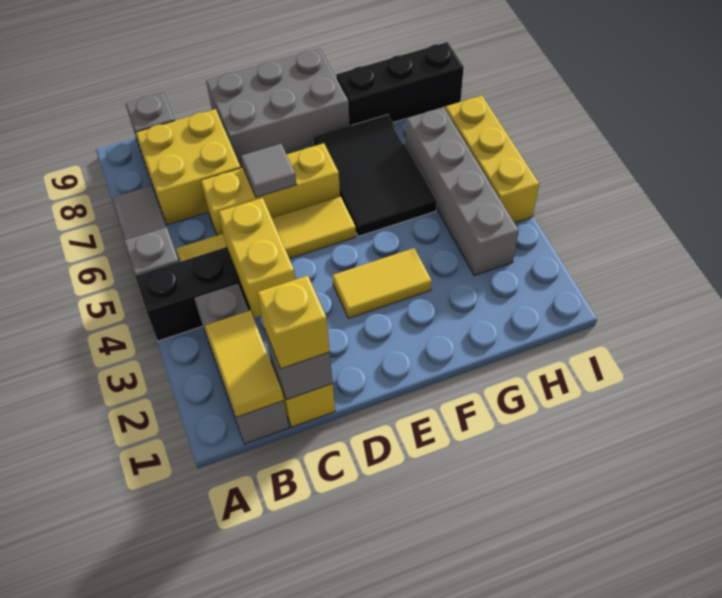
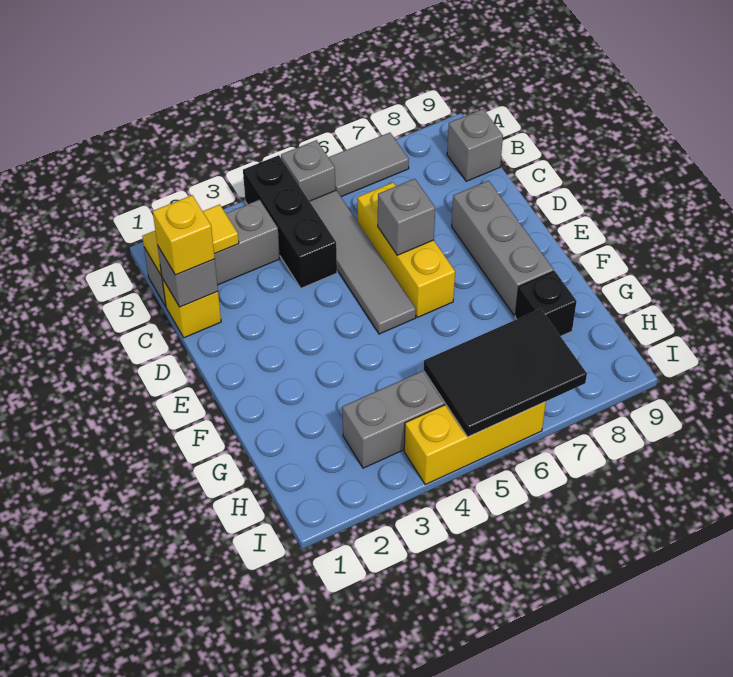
yellow 1x4 tile [176,197,356,261] -> grey 1x4 tile [310,190,416,334]
yellow 2x2 brick [136,109,241,225] -> none
yellow 1x2 brick [219,198,295,318] -> none
grey 1x1 tile [241,144,297,197] -> grey 1x1 brick [378,179,435,255]
grey 2x3 brick [206,49,350,168] -> grey 1x3 brick [452,181,554,315]
yellow 1x2 tile [332,248,432,318] -> none
black 2x3 tile [314,115,437,236] -> black 2x3 tile moved to [423,309,587,437]
black 1x3 brick [336,42,464,126] -> black 1x1 brick [515,271,577,336]

